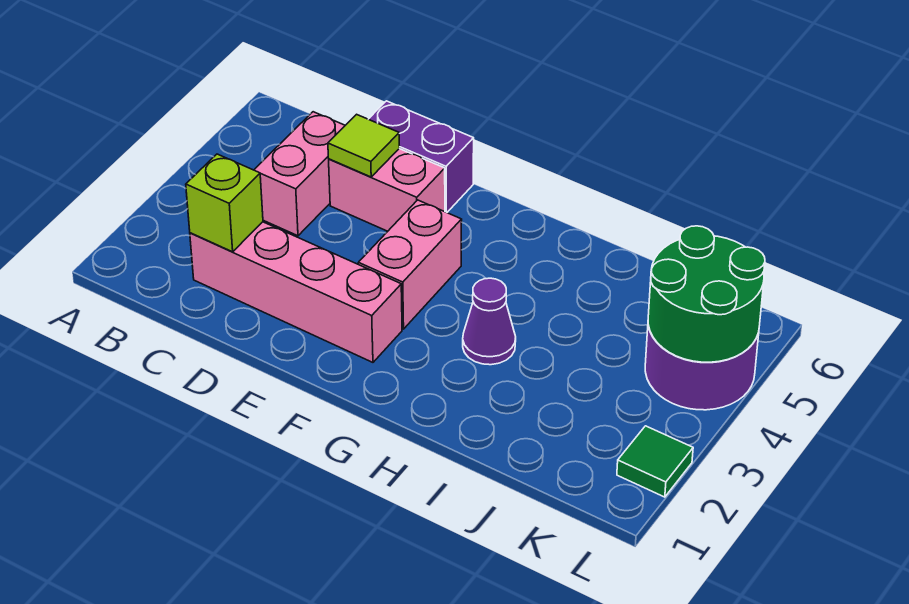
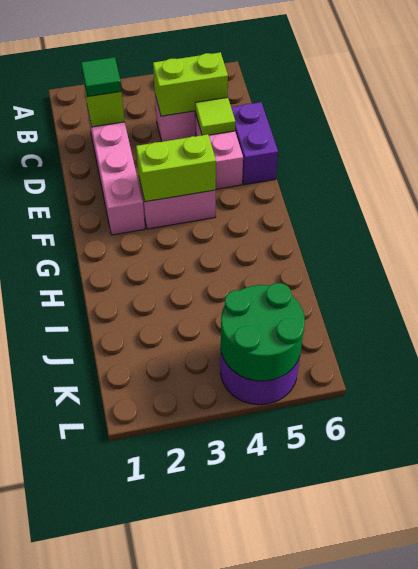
none -> lime 1x2 brick [153,52,228,116]
none -> lime 1x2 brick [136,134,216,202]
purple 1x1 cone [463,278,516,365] -> none
green 1x1 tile [617,426,693,497] -> green 1x1 tile moved to [81,57,122,97]

